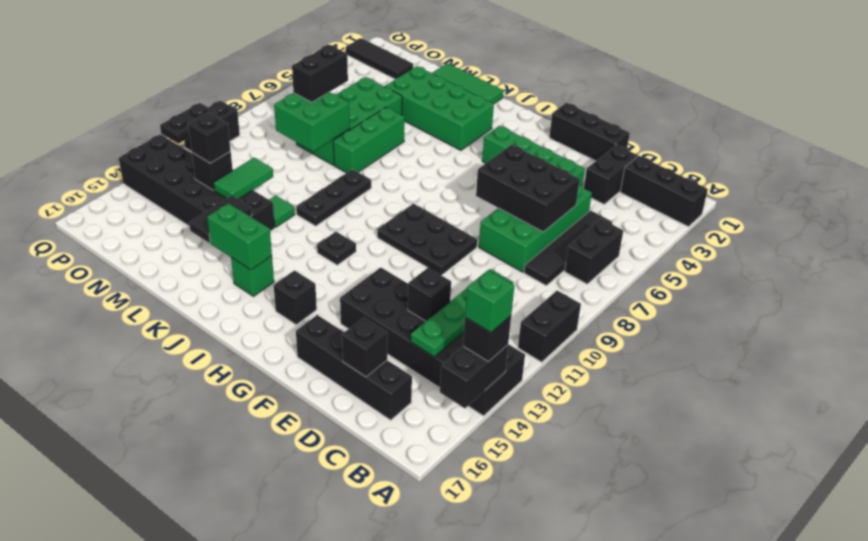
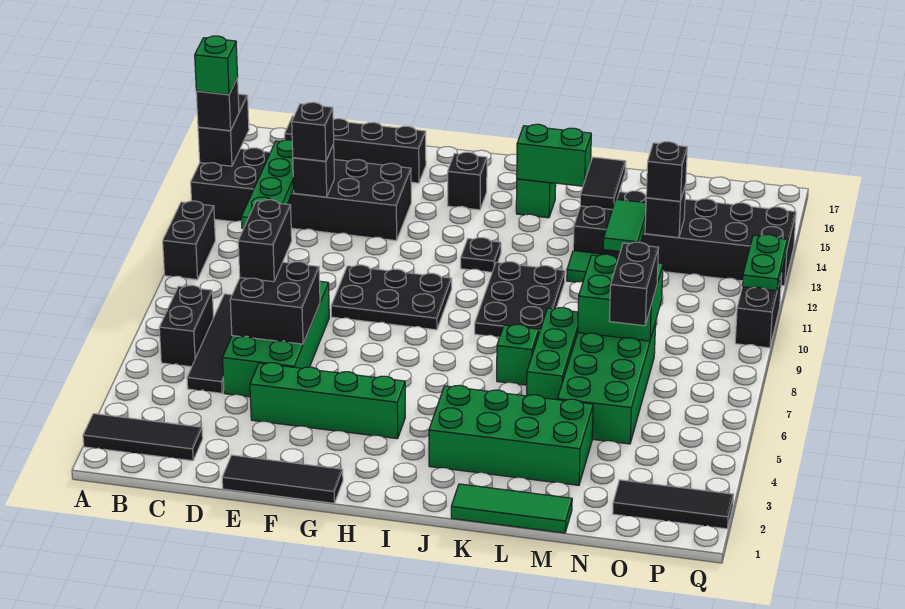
black 1x3 brick [620,156,708,227] -> black 1x3 tile [83,414,203,461]
black 1x2 brick [584,145,638,204] -> black 1x2 brick moved to [238,200,292,282]
black 2x3 brick [476,145,580,232] -> black 2x2 brick [230,262,320,344]
black 1x1 brick [342,317,387,377] -> black 1x1 brick moved to [292,102,334,161]
black 1x3 brick [549,103,630,161] -> black 1x3 tile [222,455,343,503]
none -> green 1x1 brick [497,324,539,385]
black 1x3 plate [296,169,371,226] -> black 2x3 plate [475,262,565,337]
black 1x2 plate [160,103,217,143] -> green 1x2 plate [742,234,787,291]

